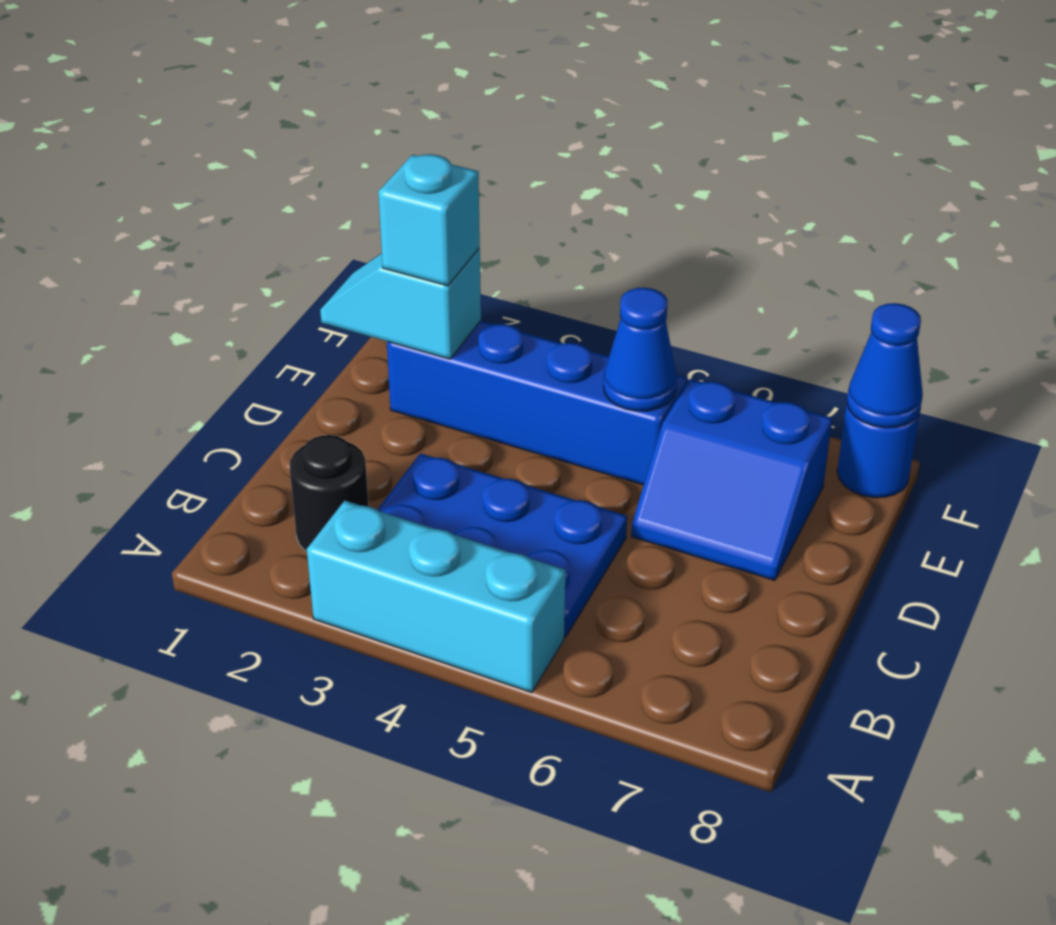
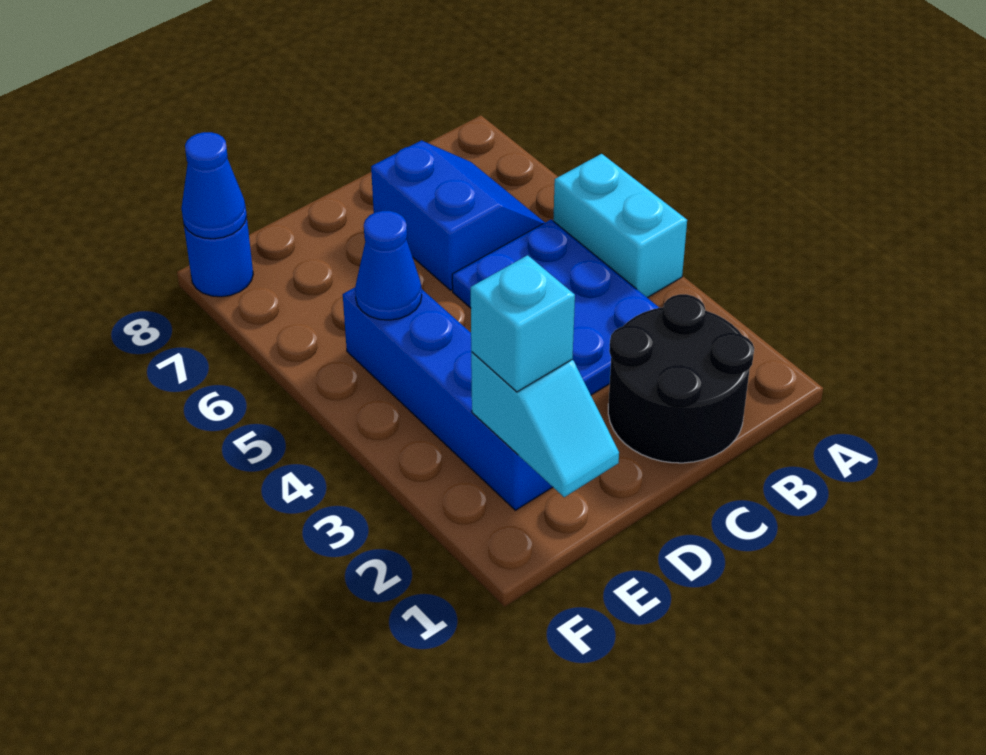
cyan 1x3 brick [307,501,565,693] -> cyan 1x2 brick [553,154,687,298]
black 1x1 round brick [290,435,369,552] -> black 2x2 round brick [608,294,754,463]
blue 2x2 slope [631,379,832,580] -> blue 2x2 slope moved to [371,140,545,290]

